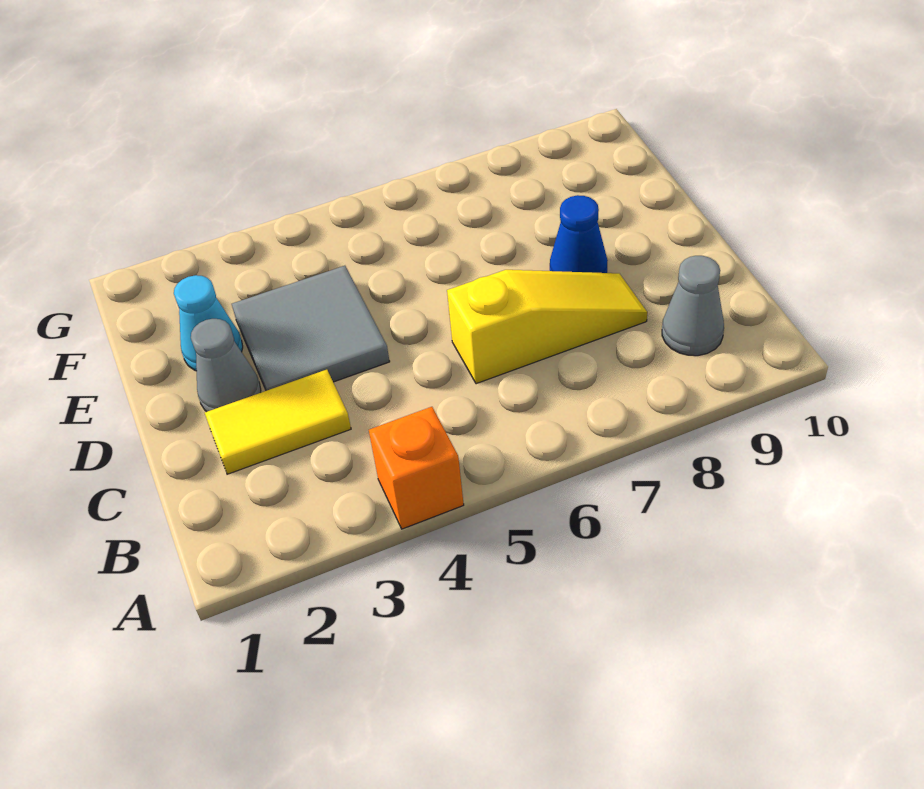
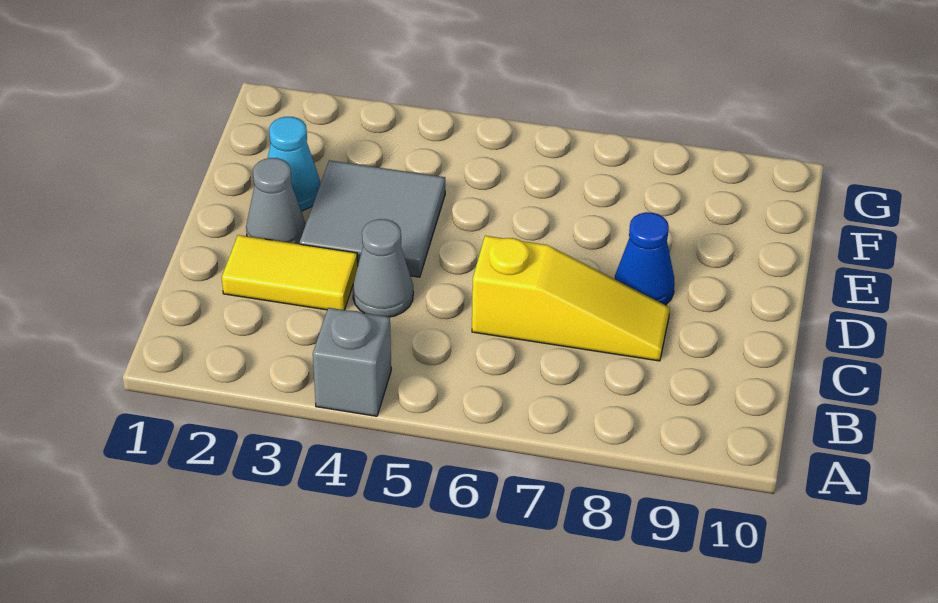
orange 1x1 brick [369,407,464,529] -> grey 1x1 brick [313,308,391,416]
grey 1x1 cone [662,256,724,356] -> grey 1x1 cone moved to [353,219,413,317]

